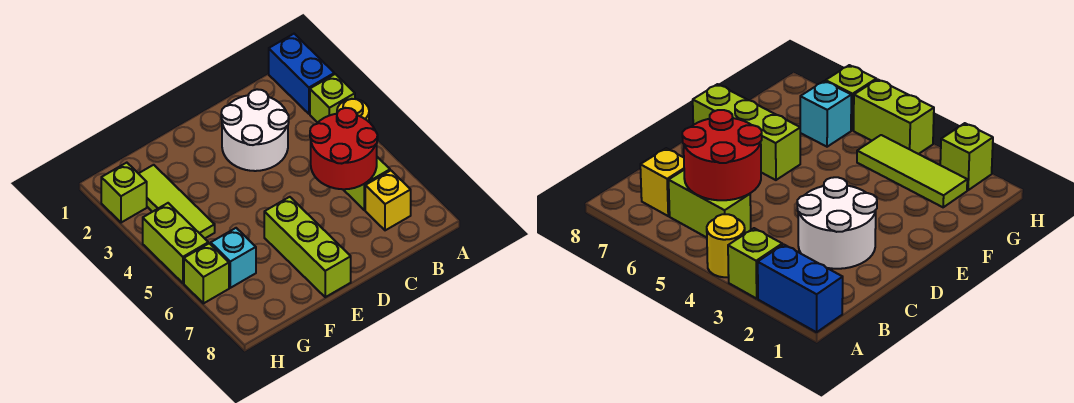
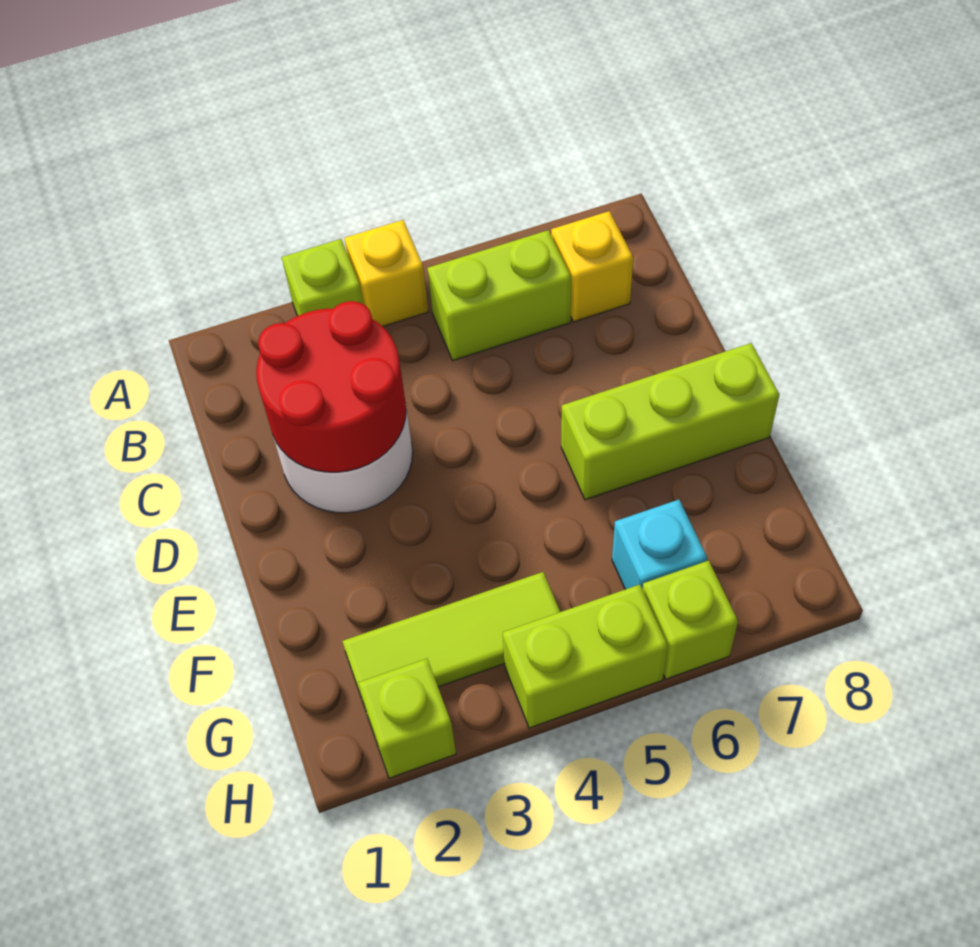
blue 1x2 brick [269,34,334,114] -> none
yellow 1x1 round brick [337,99,369,122] -> yellow 1x1 brick [344,220,429,327]
red 2x2 round brick [310,108,378,189] -> red 2x2 round brick moved to [256,301,406,472]

